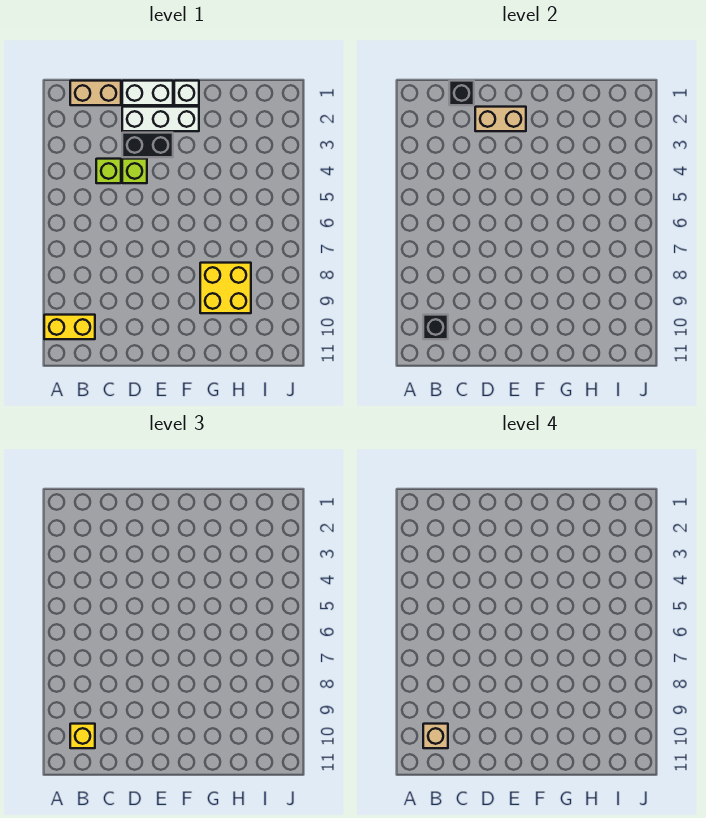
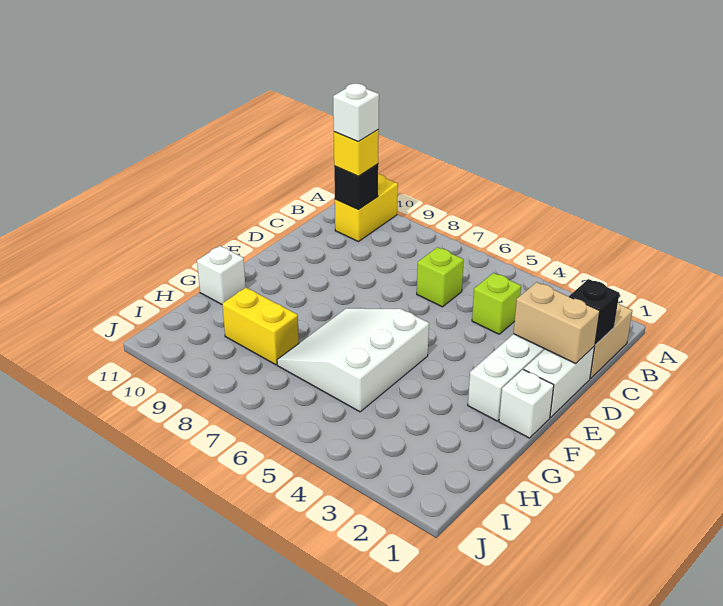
tan 1x1 brick [423,724,448,748] -> white 1x1 brick [333,84,379,142]
tan 1x2 brick [475,107,526,131] -> tan 1x2 brick turned to [513,282,600,364]
black 1x2 brick [122,133,173,157] -> none
lime 1x1 brick [122,159,147,183] -> lime 1x1 brick moved to [417,247,464,307]
none -> white 3x3 slope [277,308,429,412]
yellow 2x2 brick [200,263,251,313] -> yellow 1x2 brick [222,288,299,365]
none -> white 1x1 brick [197,246,246,304]

